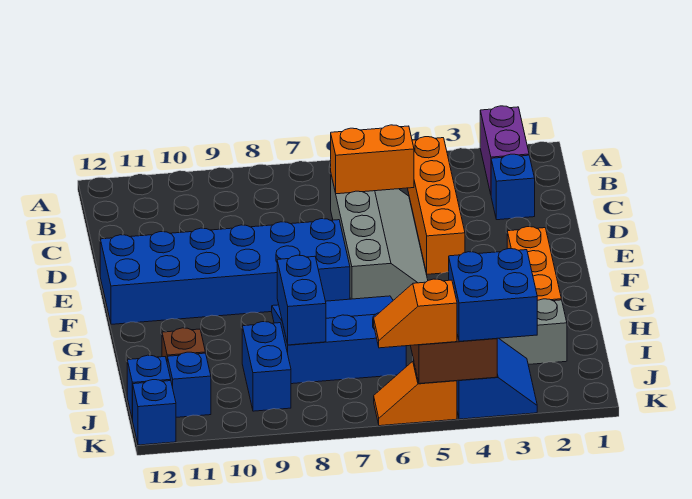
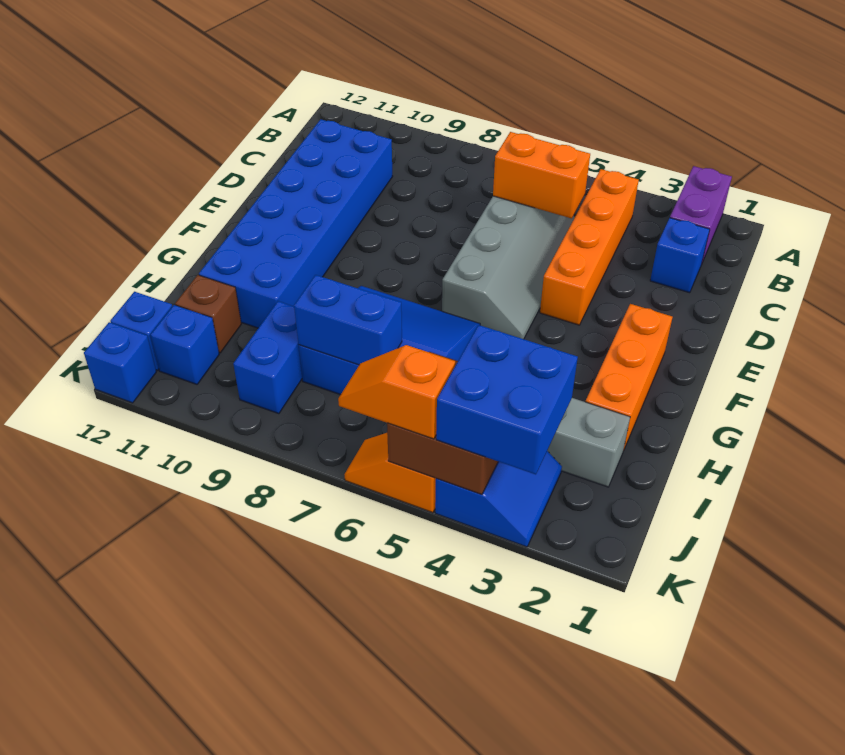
blue 2x6 brick [100,219,350,324] -> blue 2x6 brick turned to [199,119,393,328]
blue 1x2 brick [277,255,326,345] -> blue 1x2 brick turned to [294,275,402,365]

